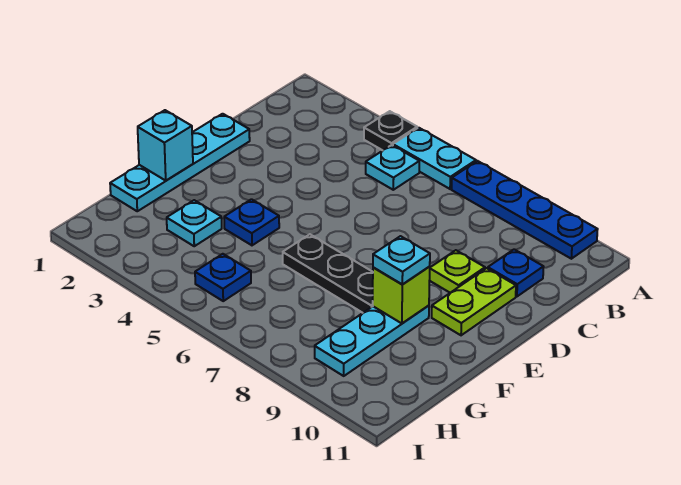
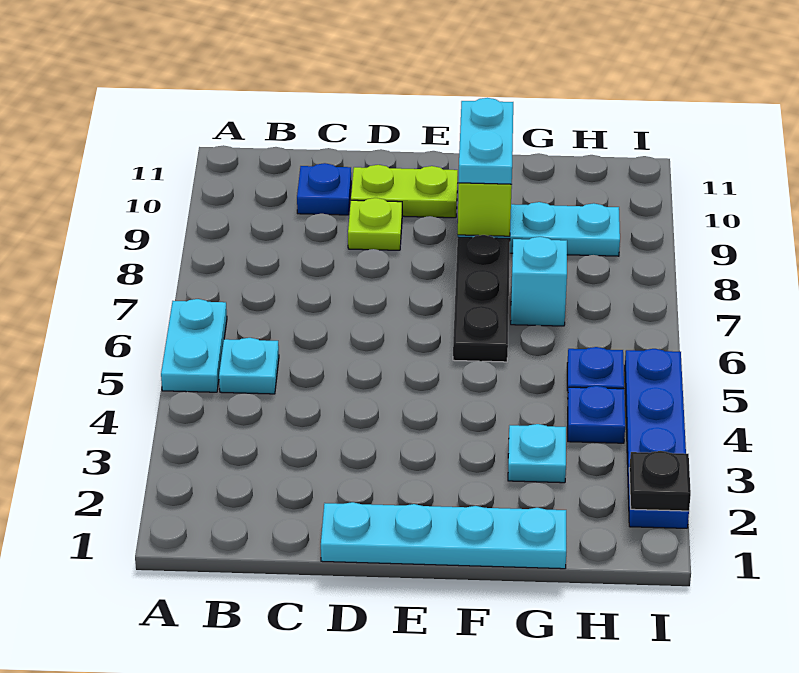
black 1x1 plate [364,111,417,151] -> black 1x1 plate moved to [629,451,691,511]
blue 1x4 plate [452,161,598,259] -> blue 1x4 plate moved to [625,349,689,528]
cyan 1x1 brick [138,110,193,181] -> cyan 1x1 brick moved to [511,237,567,326]
blue 1x1 plate [224,199,279,245] -> blue 1x1 plate moved to [568,386,625,443]
cyan 1x1 plate [373,236,430,284] -> cyan 1x2 plate [459,98,513,184]

